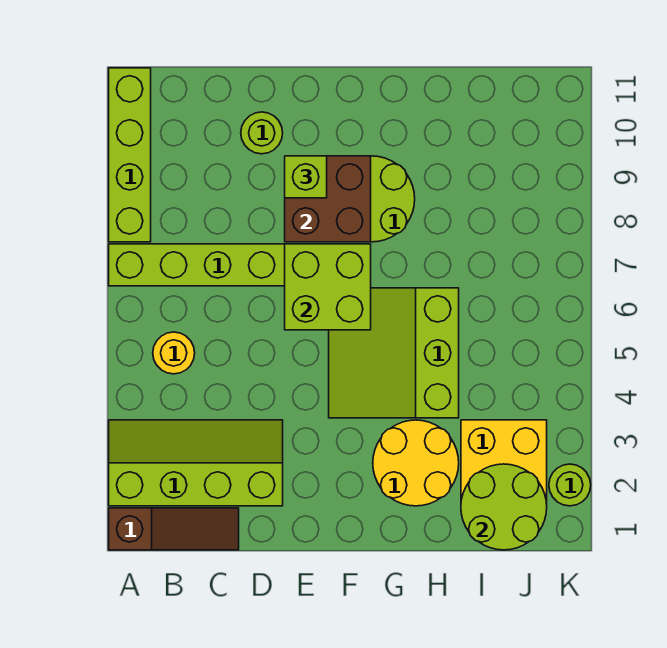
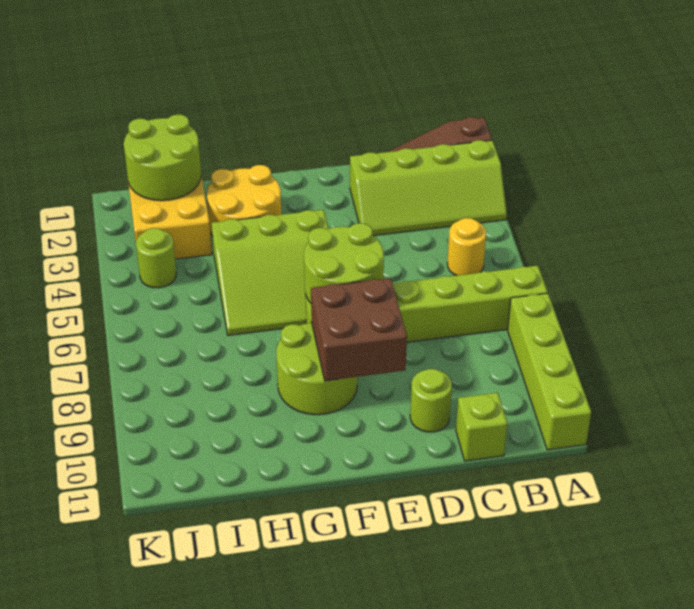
lime 2x2 brick [285,244,371,330] -> lime 2x2 round brick [304,223,384,303]
lime 1x1 brick [285,156,327,198] -> lime 1x1 brick moved to [456,393,507,461]
lime 3x3 slope [329,288,459,418] -> lime 3x3 slope turned to [212,210,328,335]
lime 1x1 round brick [549,464,591,506] -> lime 1x1 round brick moved to [136,228,176,288]

